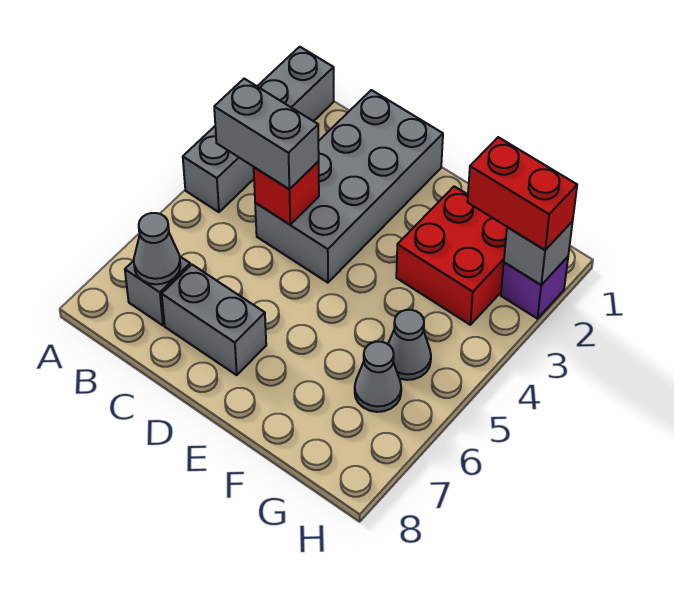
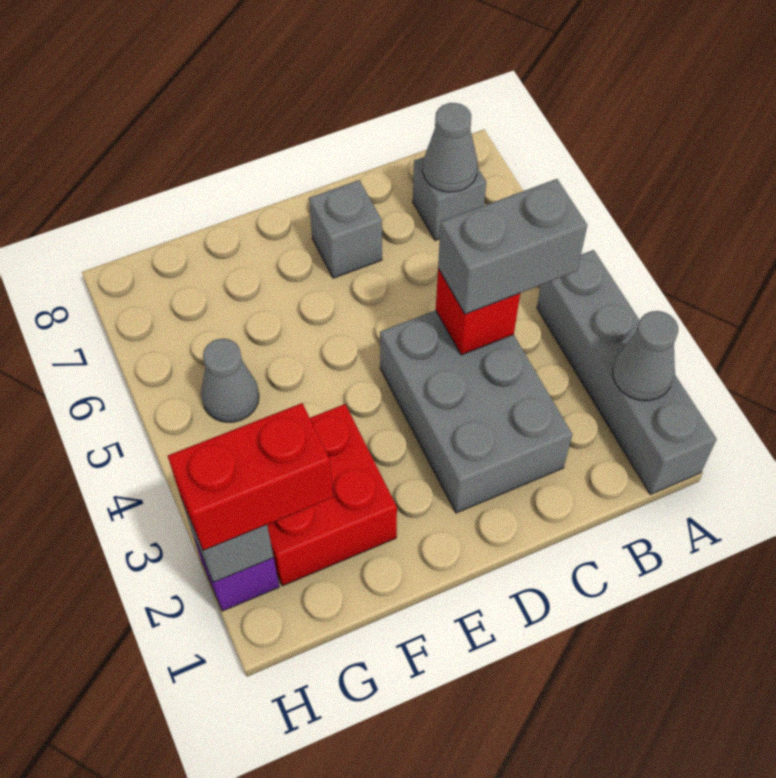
grey 2x4 brick [255,90,443,283] -> grey 2x3 brick [380,310,572,513]
grey 1x2 brick [162,265,266,375] -> grey 1x1 brick [309,180,382,278]
grey 1x1 cone [355,342,401,412] -> grey 1x1 cone moved to [613,311,678,401]

